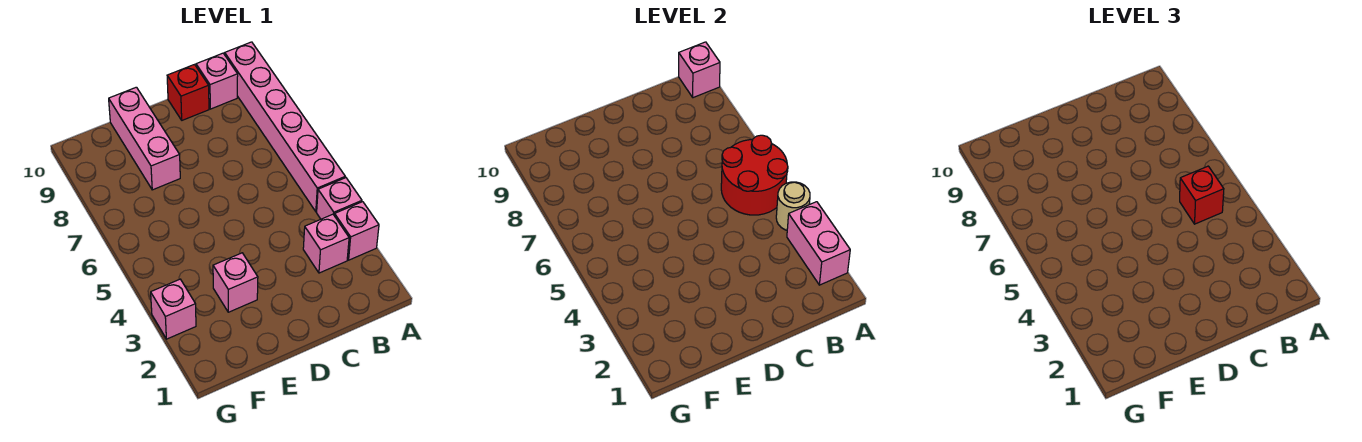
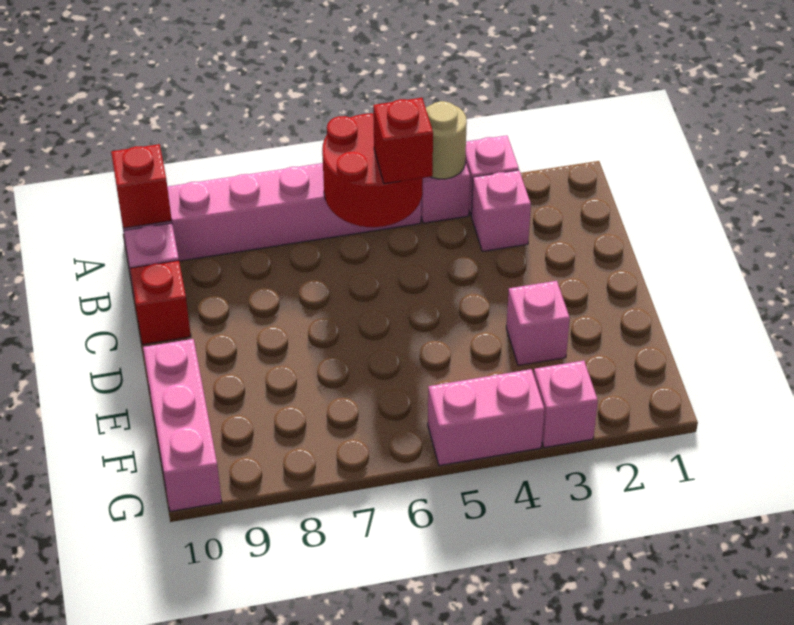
pink 1x2 brick [787,202,850,285] -> pink 1x2 brick moved to [428,369,545,466]
pink 1x1 brick [679,42,720,98] -> red 1x1 brick [111,144,172,228]
pink 1x3 brick [109,87,180,190] -> pink 1x3 brick turned to [143,339,222,511]

